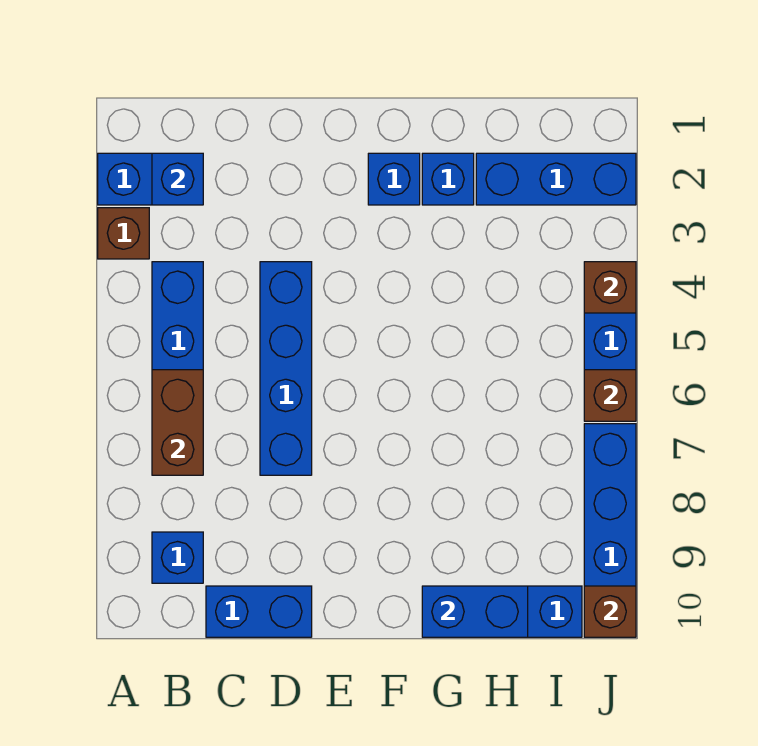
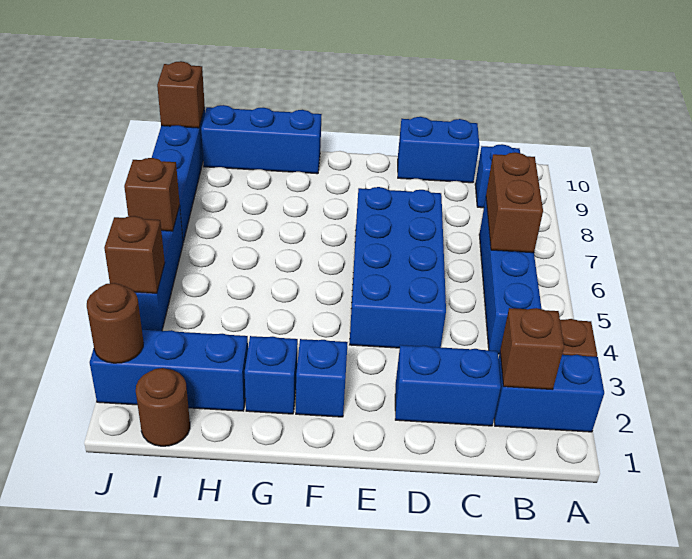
blue 1x1 brick [152,153,203,205] -> brown 1x1 brick [500,308,564,390]
blue 1x4 brick [260,262,312,475] -> blue 2x4 brick [350,187,446,348]
blue 1x2 brick [422,586,528,637] -> blue 1x2 brick moved to [395,345,501,426]
none -> brown 1x1 round brick [136,368,190,446]
none -> brown 1x1 round brick [87,283,143,363]

